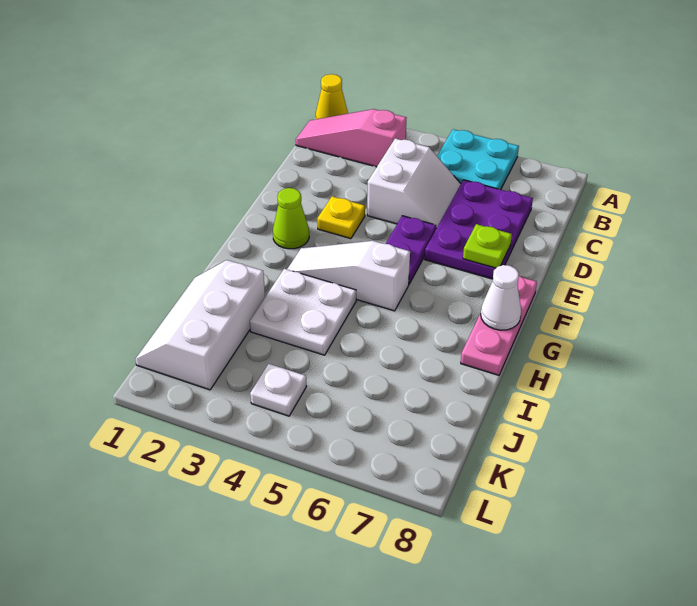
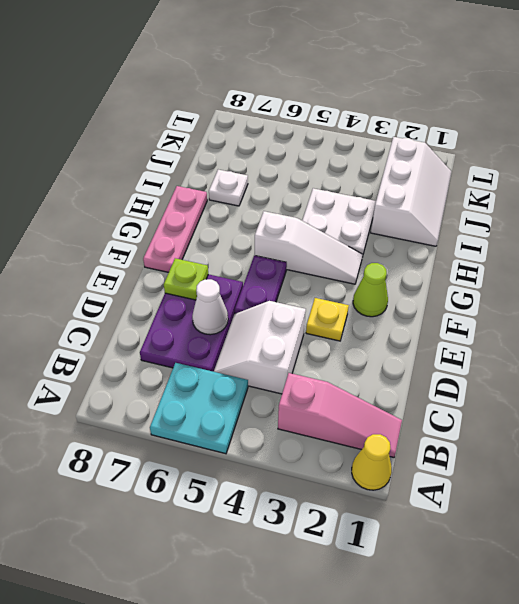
white 1x1 cone [481,265,521,330] -> white 1x1 cone moved to [192,279,228,335]
white 1x1 plate [250,364,307,416] -> white 1x1 plate moved to [209,170,248,206]

